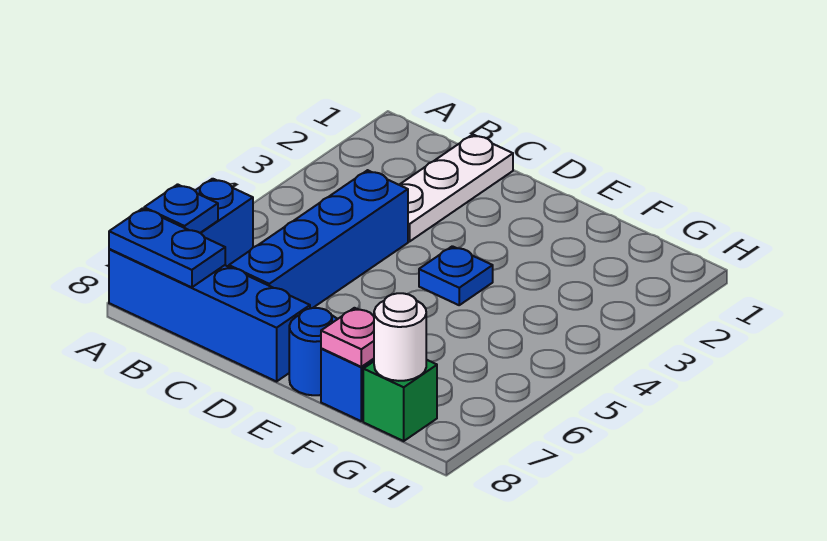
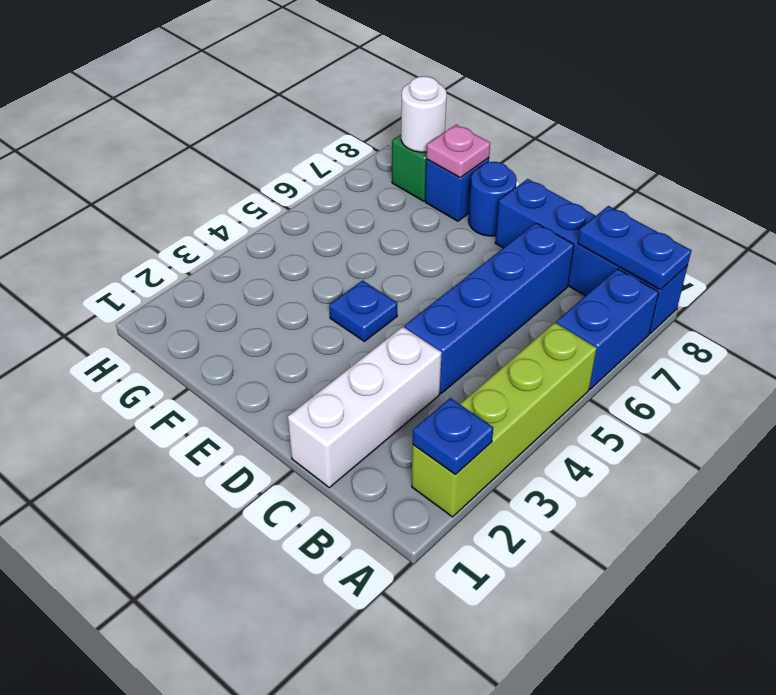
none -> lime 1x4 brick [412,323,597,517]
blue 1x1 plate [144,184,218,233] -> blue 1x1 plate moved to [413,398,493,474]
white 1x3 plate [399,134,513,242] -> white 1x3 brick [288,327,442,488]

